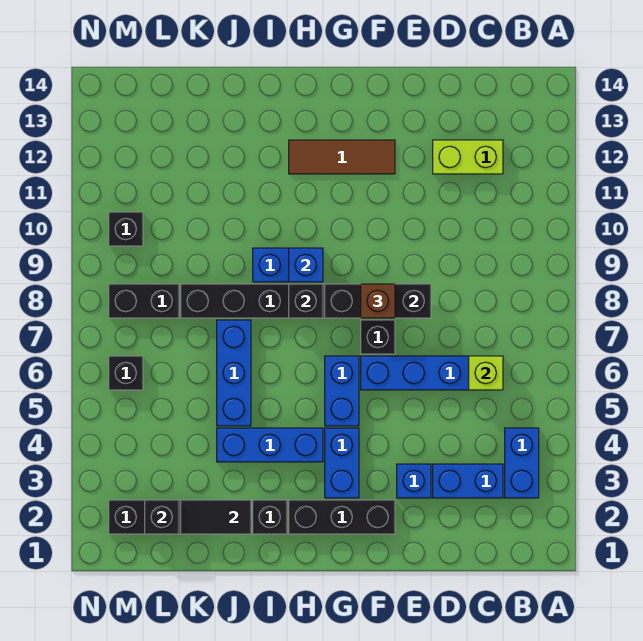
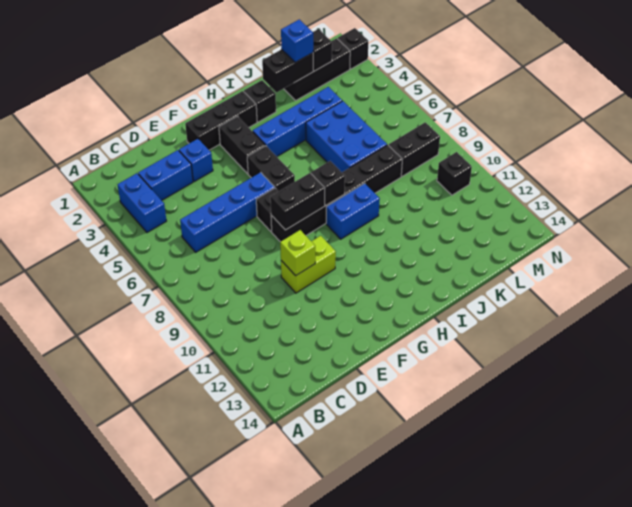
lime 1x1 brick [469,356,503,390] -> lime 1x1 brick moved to [280,230,315,276]
lime 1x2 brick [433,140,503,174] -> lime 1x2 brick moved to [281,236,336,293]
black 1x3 brick [325,284,431,318] -> black 1x2 brick [270,173,325,230]
brown 1x1 brick [361,284,395,318] -> none
brown 1x3 tile [289,140,395,174] -> none
blue 1x2 brick [325,428,359,498] -> black 1x2 brick [219,116,265,174]
blue 1x2 brick [325,356,359,426] -> black 1x2 brick [247,146,295,191]
blue 1x3 brick [217,428,323,462] -> blue 1x4 brick [253,87,342,156]
blue 1x1 brick [289,248,323,282] -> blue 1x1 brick moved to [281,19,313,62]
black 1x2 tile [181,500,251,534] -> black 1x2 brick [262,49,313,92]
blue 1x3 brick [217,320,251,426] -> blue 2x3 brick [306,101,387,172]
black 1x1 brick [109,356,143,390] -> black 1x1 brick moved to [338,28,368,69]

